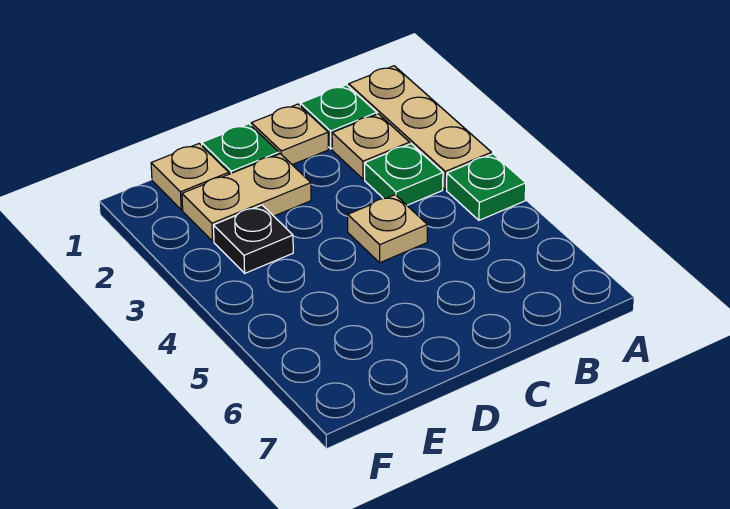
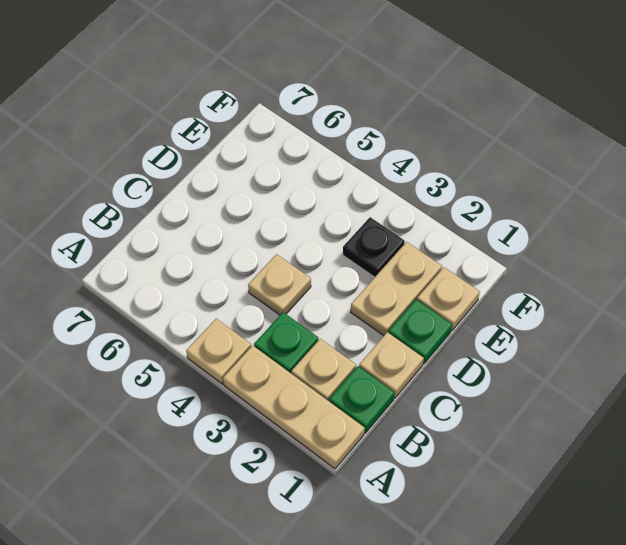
green 1x1 plate [447,154,526,220] -> tan 1x1 plate [186,319,251,384]

